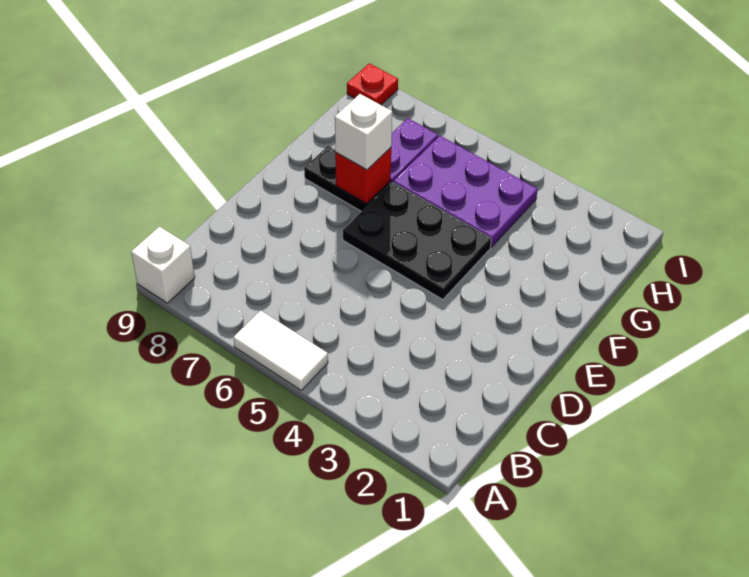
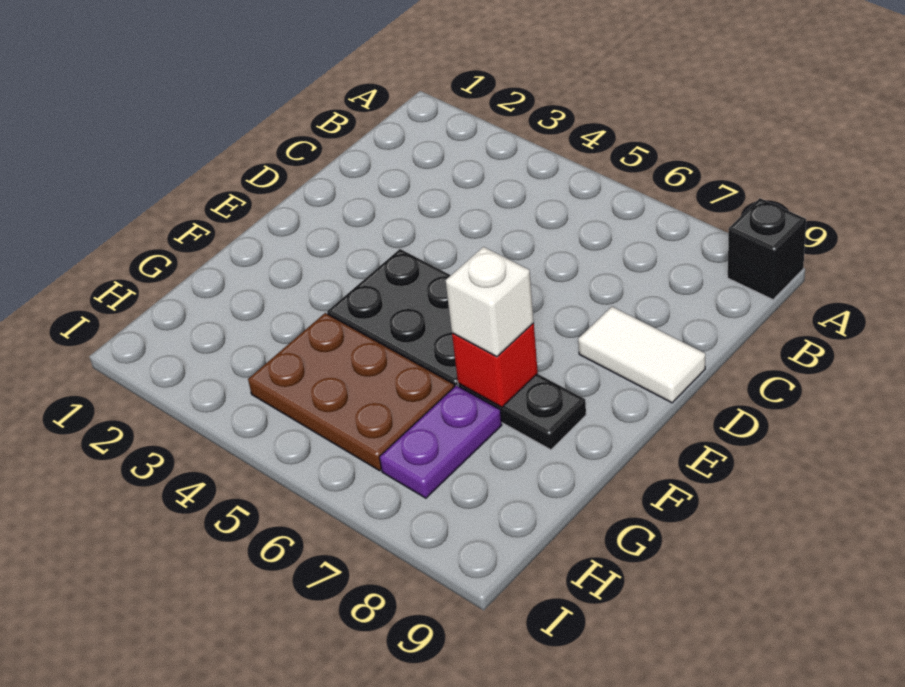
white 1x2 tile [233,311,328,390] -> white 1x2 tile moved to [578,307,705,403]
white 1x1 brick [131,227,195,303] -> black 1x1 brick [728,198,806,300]
purple 2x3 plate [393,136,538,247] -> brown 2x3 plate [248,313,454,471]
red 1x1 plate [347,63,398,105] -> none

